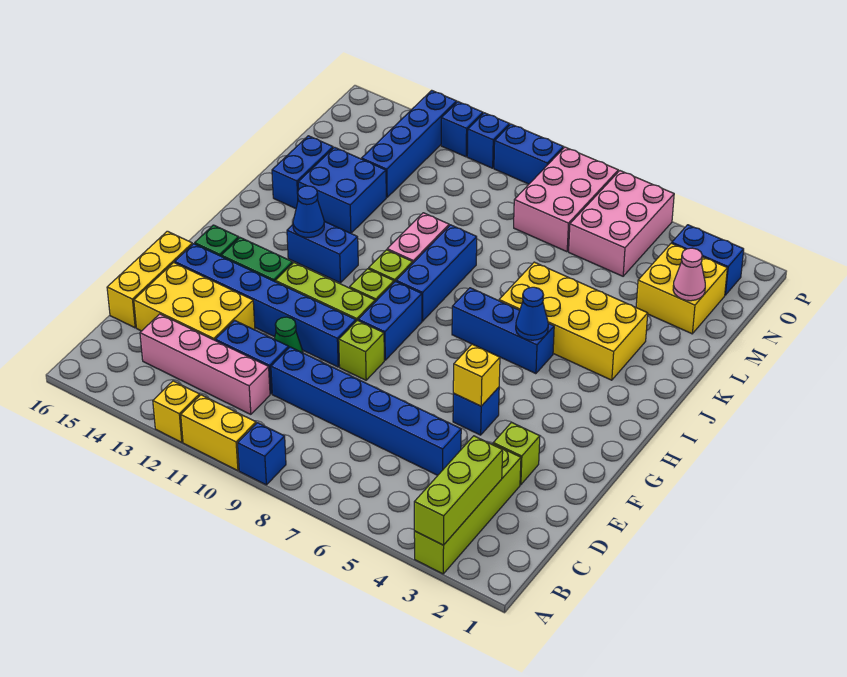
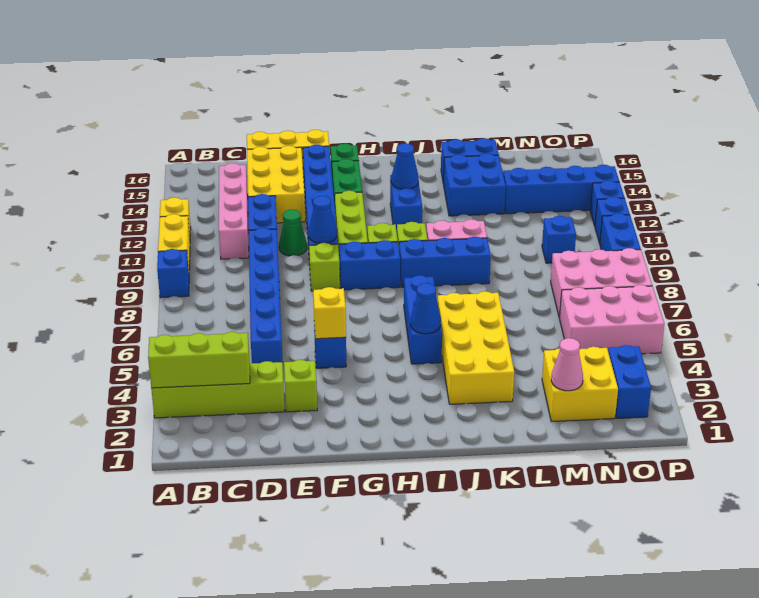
none -> blue 1x1 cone [308,196,337,243]
none -> blue 1x1 brick [542,216,576,263]

